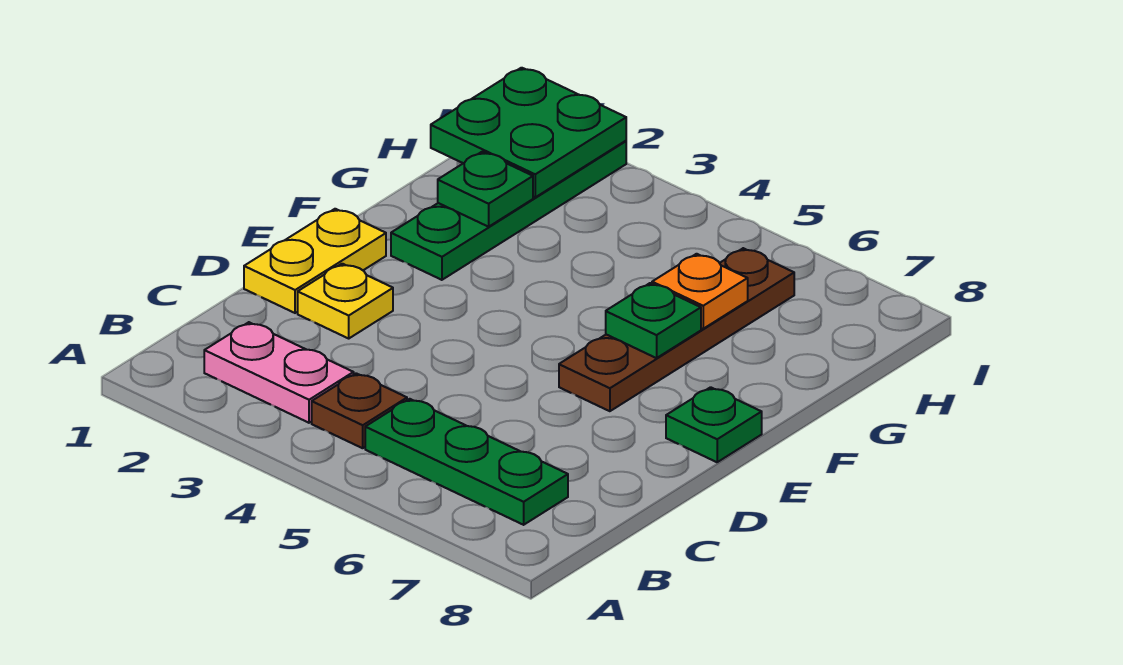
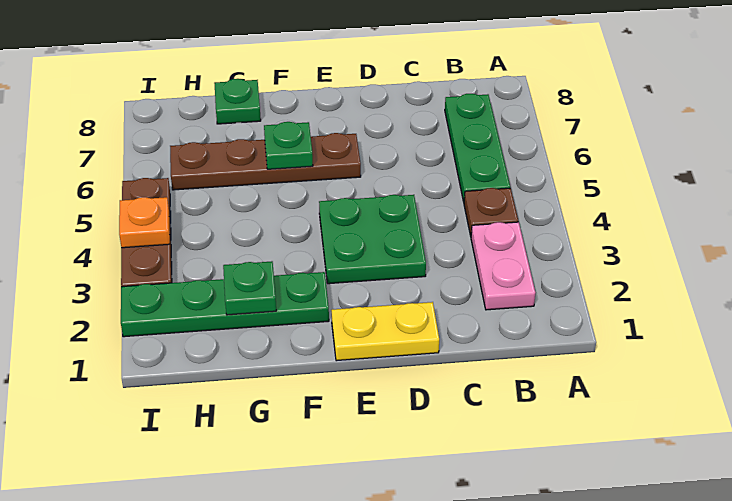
yellow 1x1 plate [298,264,393,338] -> none
green 1x1 plate [666,387,762,462] -> green 1x1 plate moved to [214,79,261,124]
orange 1x1 plate [652,254,748,329] -> orange 1x1 plate moved to [119,197,170,248]
green 2x2 plate [431,68,626,197] -> green 2x2 plate moved to [319,195,426,284]
none -> brown 1x3 plate [121,178,172,287]

